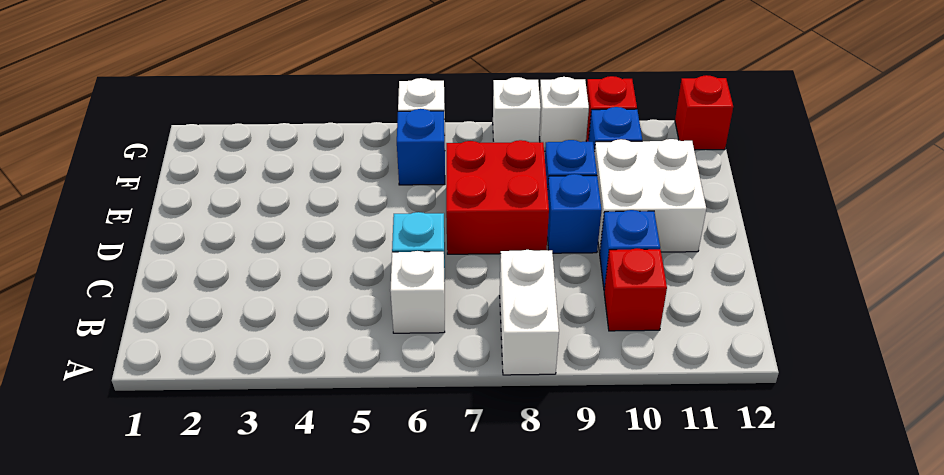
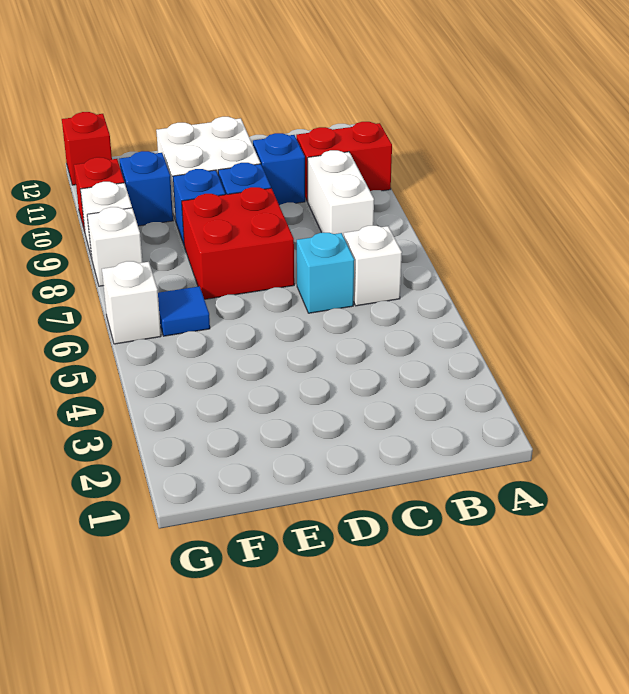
white 1x2 brick [500,250,559,375] -> white 1x2 brick turned to [308,150,374,237]
red 1x1 brick [604,249,667,331] -> red 1x2 brick [296,122,392,202]
blue 1x1 brick [397,109,445,185] -> blue 1x1 tile [158,286,210,336]

